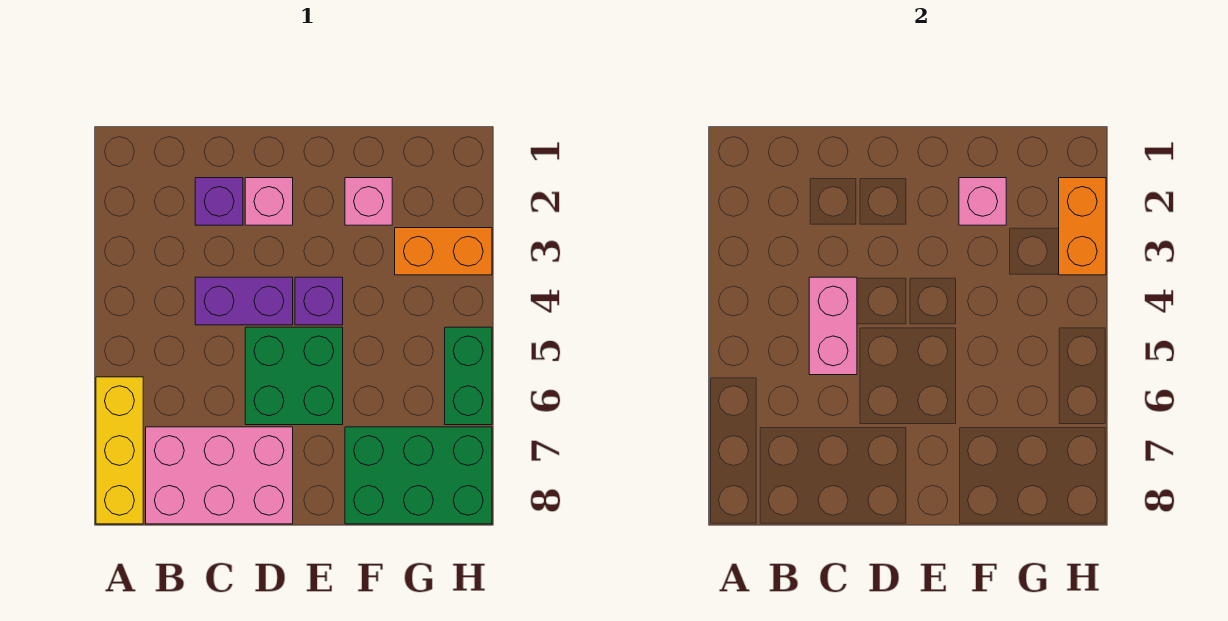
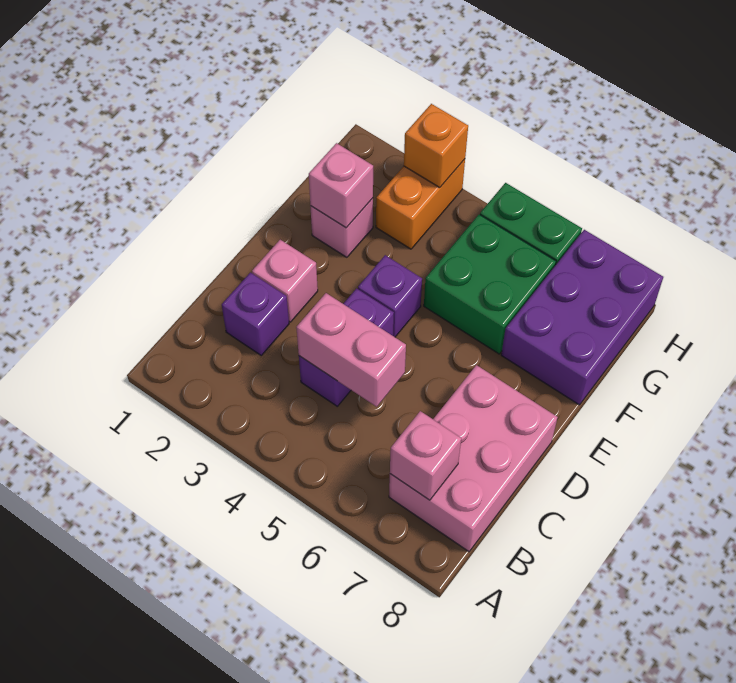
yellow 1x3 brick [96,377,143,524] -> none
none -> pink 1x1 brick [390,411,461,500]
green 2x2 brick [245,327,343,425] -> green 2x2 brick moved to [424,214,556,354]
green 2x3 brick [345,427,492,524] -> purple 2x3 brick [501,230,663,405]
orange 1x2 brick [1059,178,1106,275] -> orange 1x1 brick [404,104,468,188]

